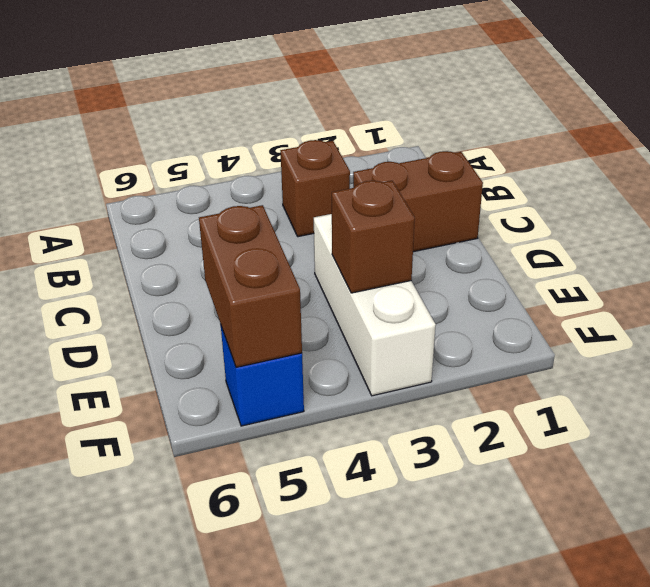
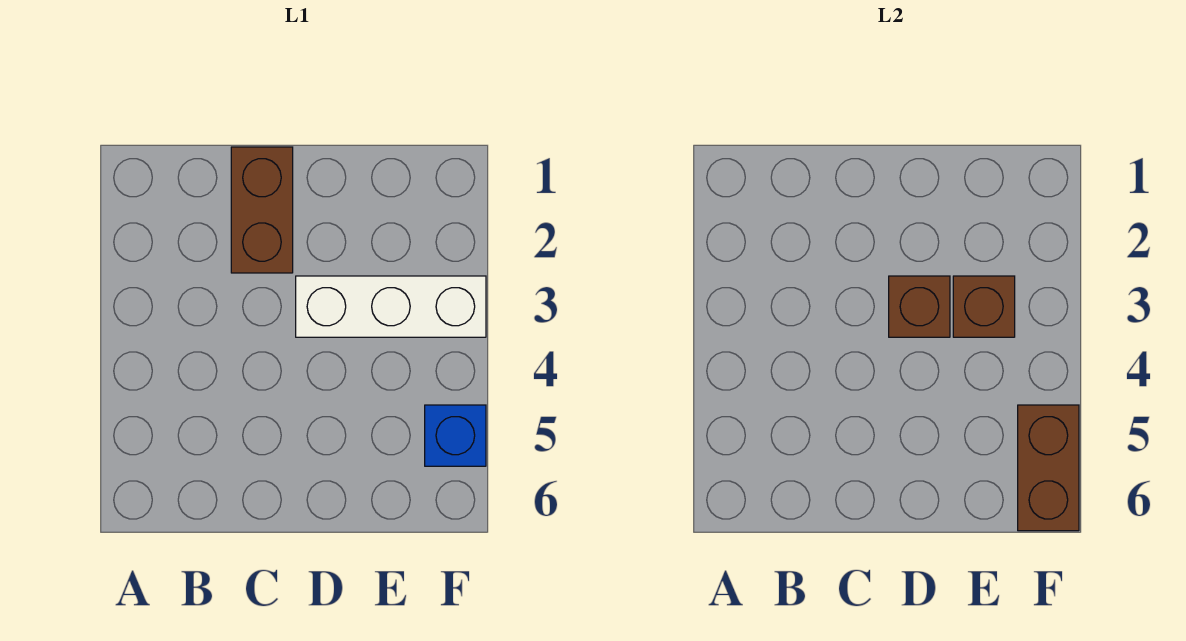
brown 1x1 brick [280,140,350,237] -> brown 1x1 brick moved to [889,276,950,337]
brown 1x2 brick [199,205,302,367] -> brown 1x2 brick turned to [1018,405,1079,531]

